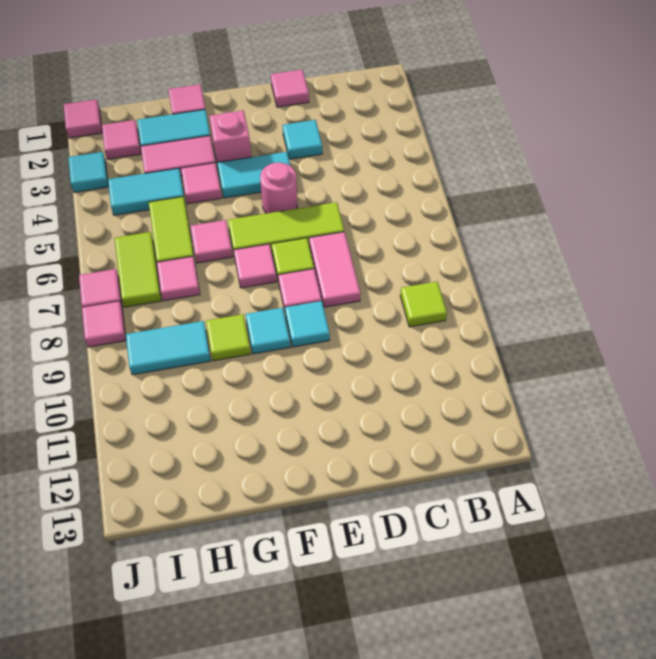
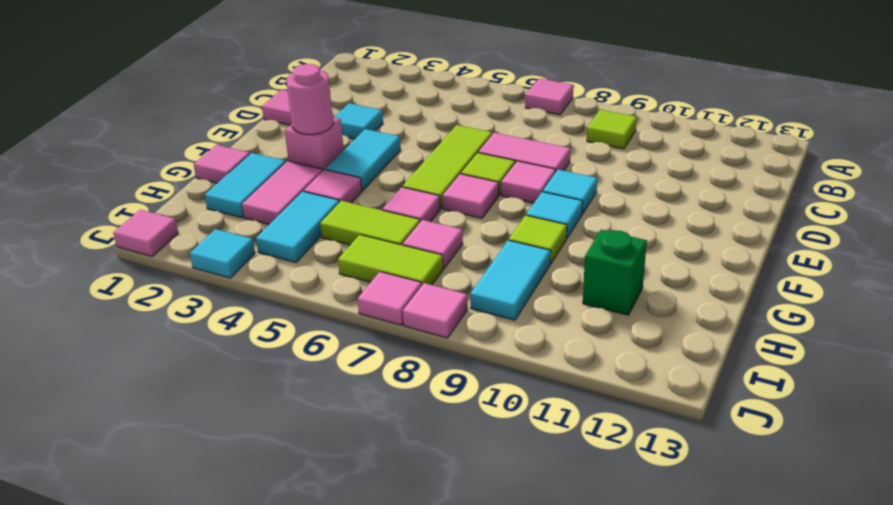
pink 1x1 round brick [260,163,297,213] -> pink 1x1 round brick moved to [287,64,333,135]
none -> green 1x1 brick [583,230,647,315]
pink 1x1 tile [102,120,141,159] -> pink 1x1 tile moved to [525,78,573,115]

